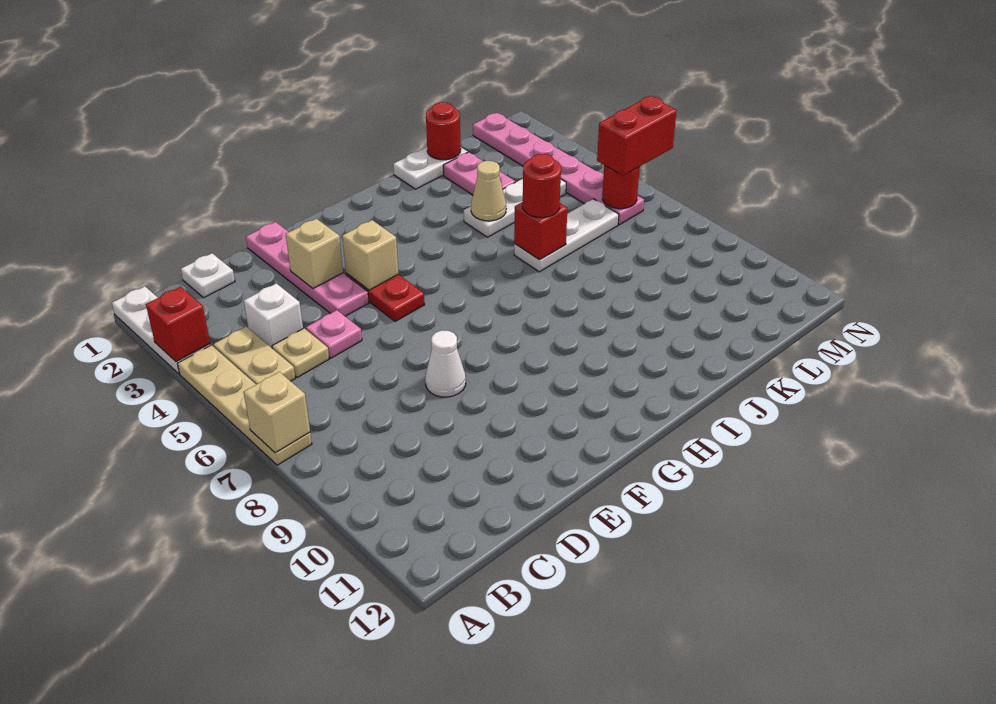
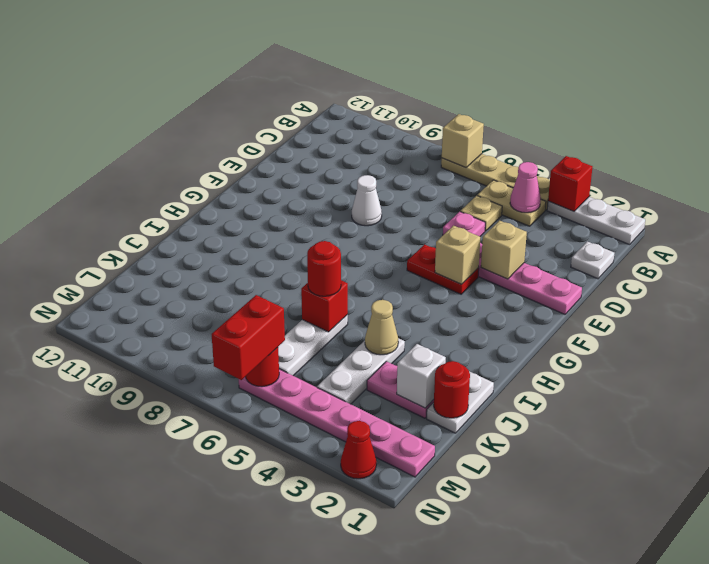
none -> pink 1x1 cone [510,162,541,213]
white 1x1 brick [244,283,303,348] -> white 1x1 brick moved to [397,344,446,408]
none -> red 1x1 cone [341,421,376,479]

